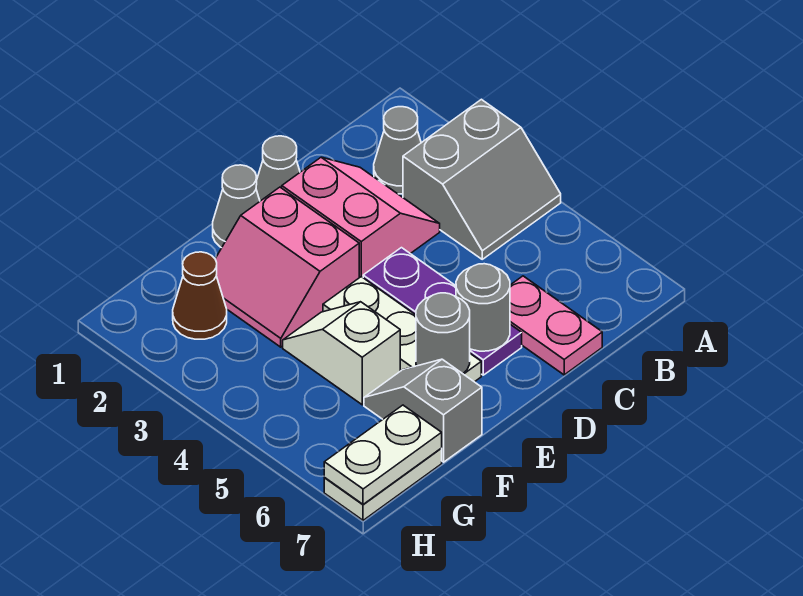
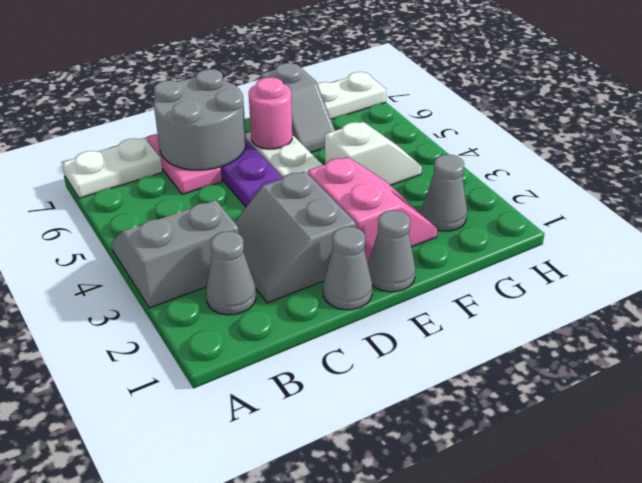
pink 2x2 slope [282,157,440,278] -> grey 2x2 slope [235,171,356,303]
grey 1x1 round brick [456,264,510,351] -> grey 2x2 round brick [154,69,246,170]
grey 1x1 round brick [416,293,470,374] -> pink 1x1 round brick [249,77,292,149]
white 1x2 slope [283,302,400,405] -> white 1x2 slope turned to [325,122,422,185]
brown 1x1 cone [173,252,227,339] -> grey 1x1 cone [421,155,467,231]
white 1x2 plate [324,405,442,504] -> white 1x2 plate moved to [62,138,162,198]

